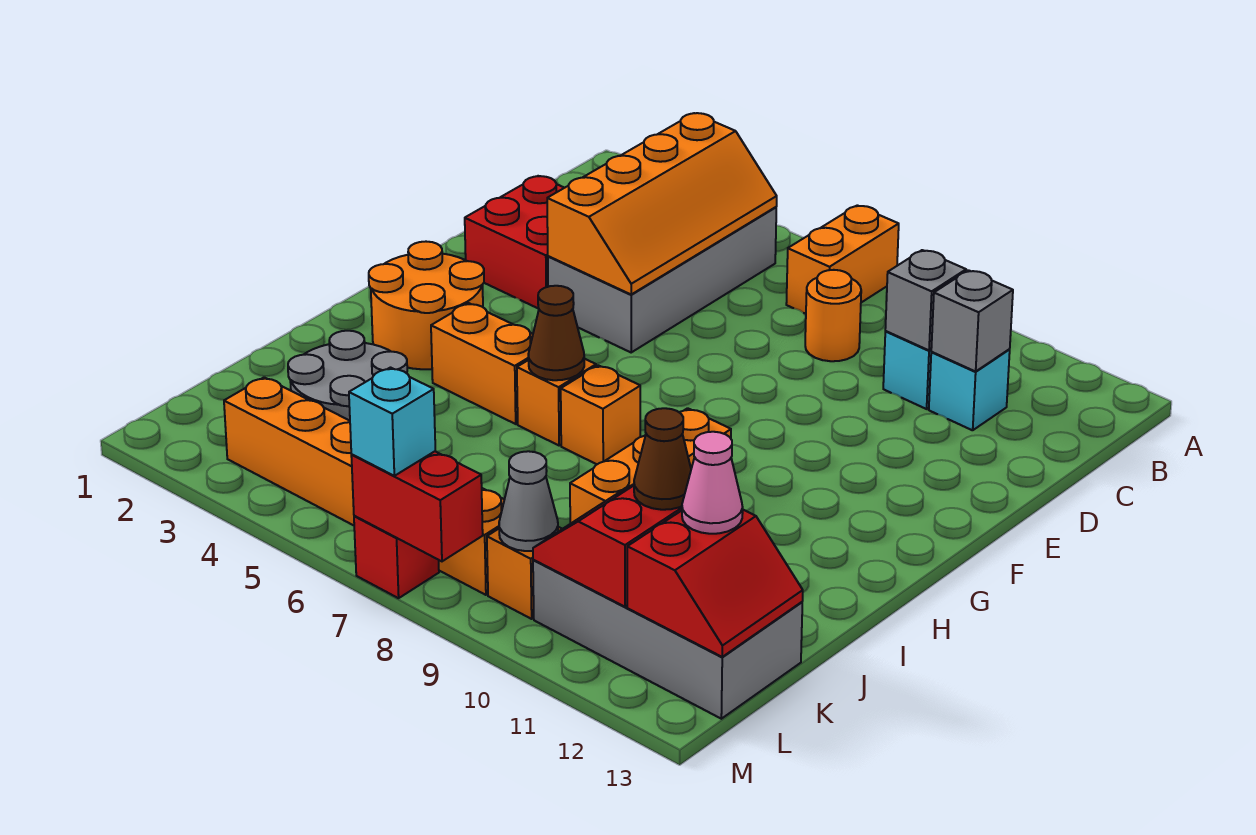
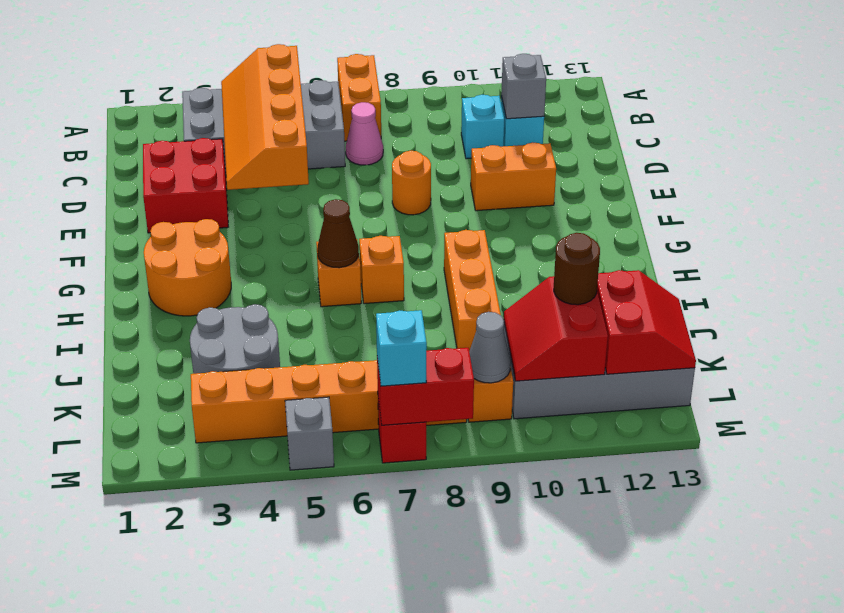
grey 2x4 brick [548,207,776,352] -> grey 2x4 brick turned to [182,80,345,172]
orange 2x4 slope [547,113,777,294] -> orange 2x4 slope turned to [221,44,309,190]
orange 1x1 round brick [805,270,861,361] -> orange 1x1 round brick moved to [392,151,431,215]
grey 1x1 brick [885,250,966,350] -> grey 1x1 brick moved to [285,397,334,470]
orange 1x2 brick [431,303,533,424] -> orange 1x2 brick moved to [471,142,556,211]
brown 1x1 cone [634,408,691,510] -> brown 1x1 round brick [554,233,600,305]
pink 1x1 cone [682,432,743,534] -> pink 1x1 cone moved to [346,102,383,165]

